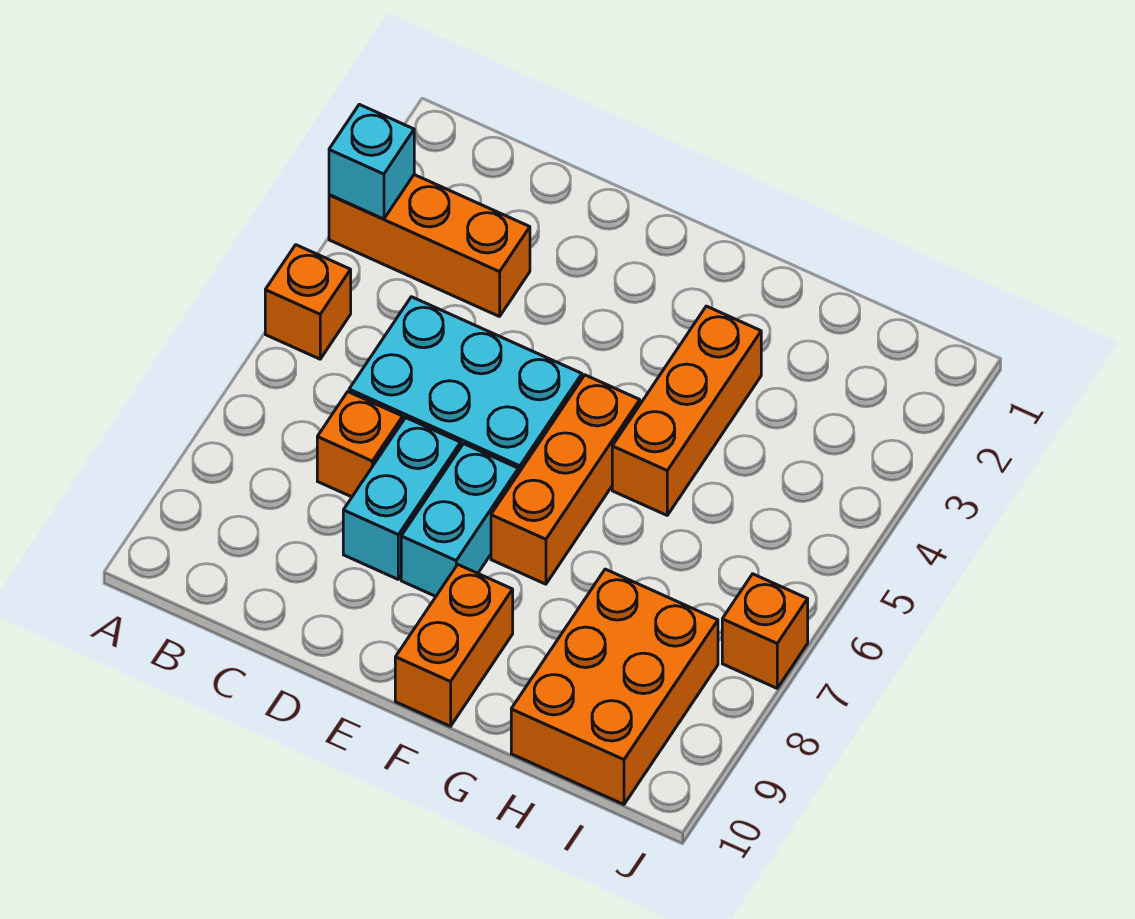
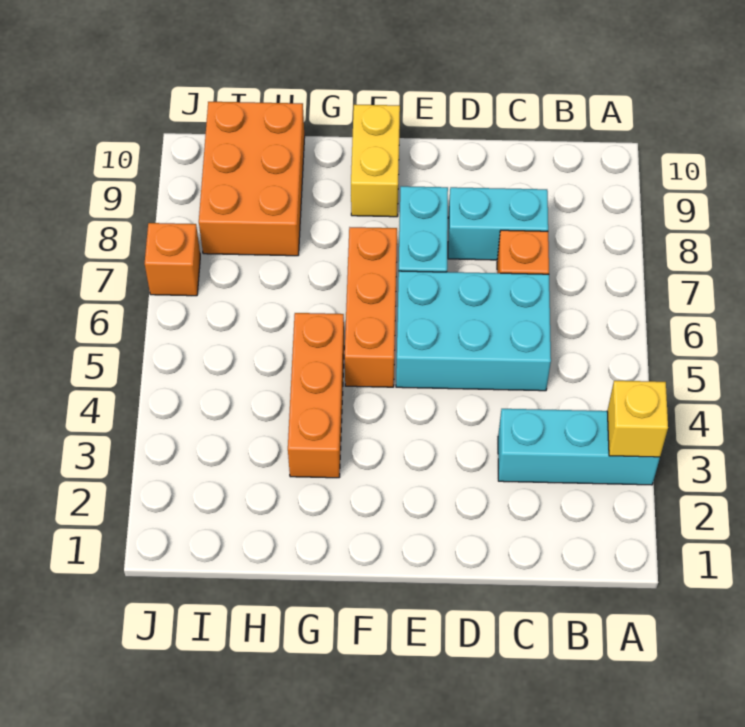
orange 1x3 brick [329,175,530,317] -> cyan 1x3 brick [498,409,660,485]
cyan 1x1 brick [329,104,414,219] -> yellow 1x1 brick [607,381,668,457]
orange 1x1 brick [265,245,351,359] -> none
cyan 1x2 brick [343,418,461,579] -> cyan 1x2 brick turned to [448,187,548,260]
orange 1x2 brick [395,565,513,726] -> yellow 1x2 brick [351,105,400,217]

